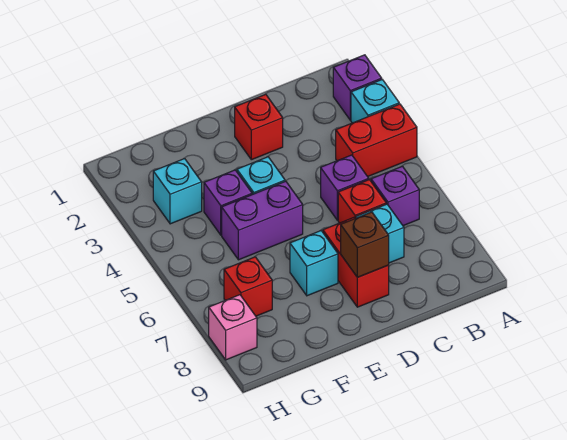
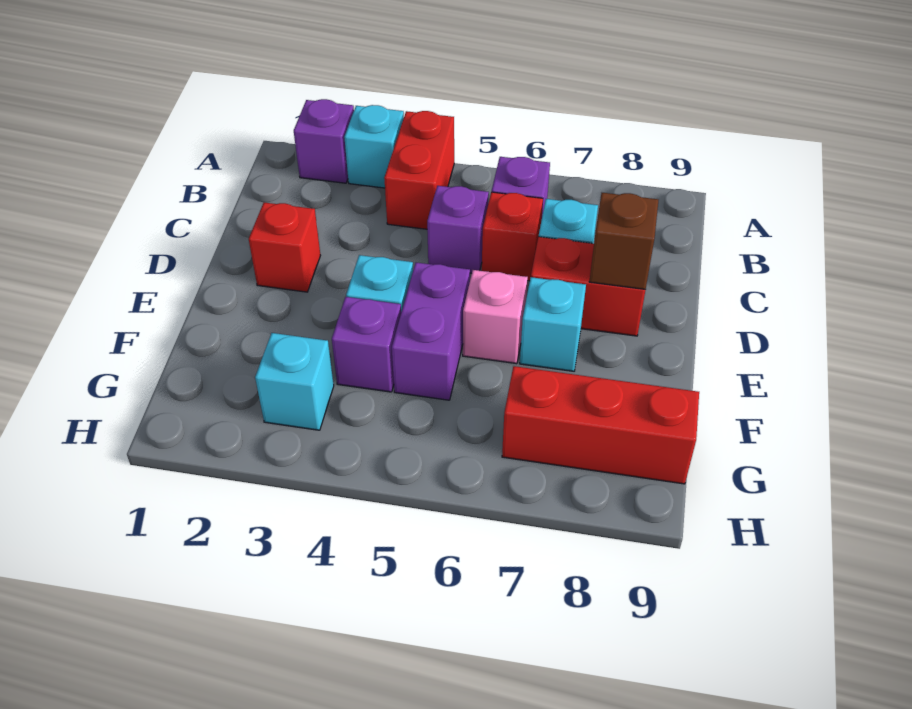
red 1x1 brick [224,257,272,316] -> red 1x3 brick [502,366,699,484]
pink 1x1 brick [209,295,257,360] -> pink 1x1 brick moved to [463,270,528,364]

